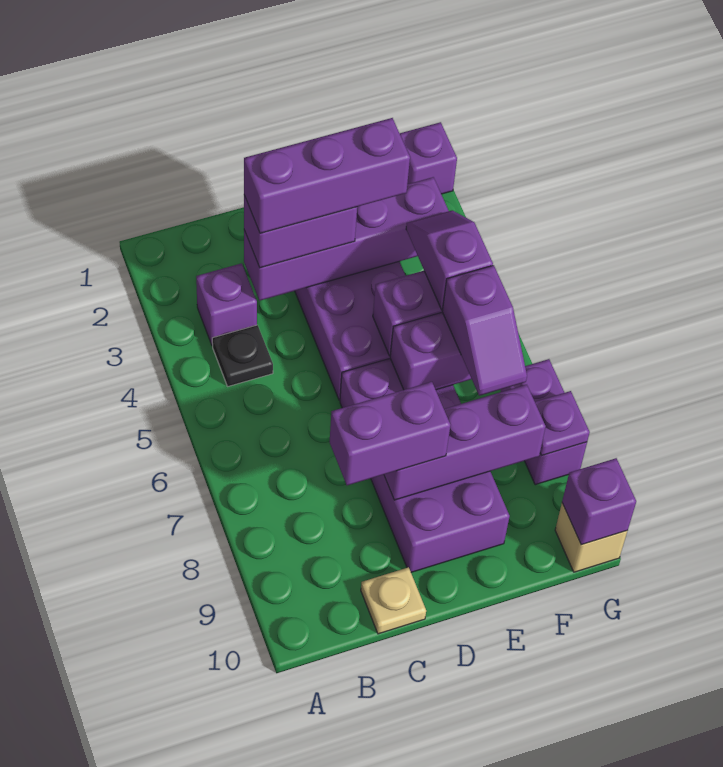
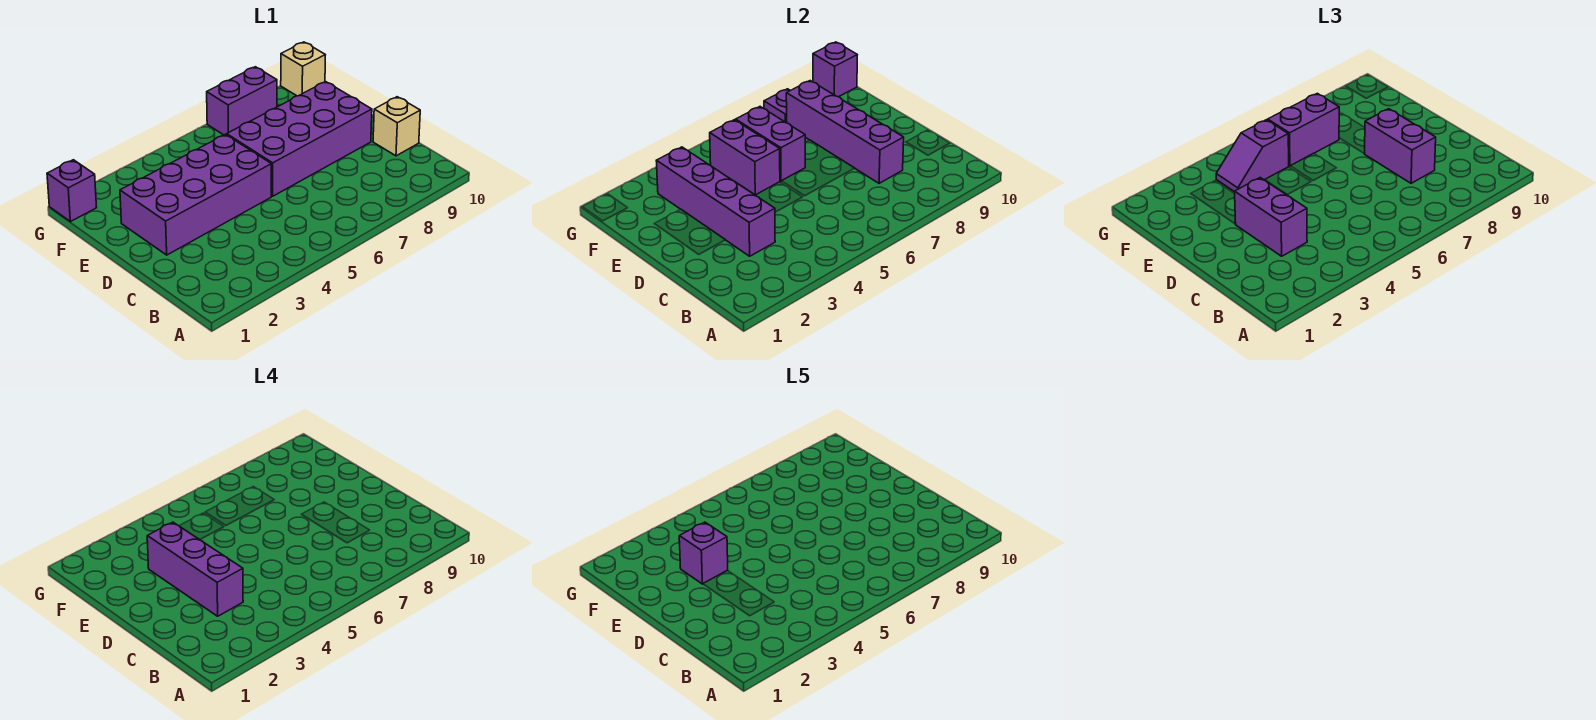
purple 1x1 brick [196,263,257,346] -> purple 1x1 brick moved to [679,522,728,584]
black 1x1 plate [212,325,273,386] -> none
tan 1x1 plate [361,567,426,634] -> tan 1x1 brick [373,97,420,156]
purple 1x3 brick [384,385,546,500] -> purple 1x4 brick [786,81,904,183]
purple 1x2 slope [442,265,527,396] -> purple 1x2 brick [1268,93,1339,166]

